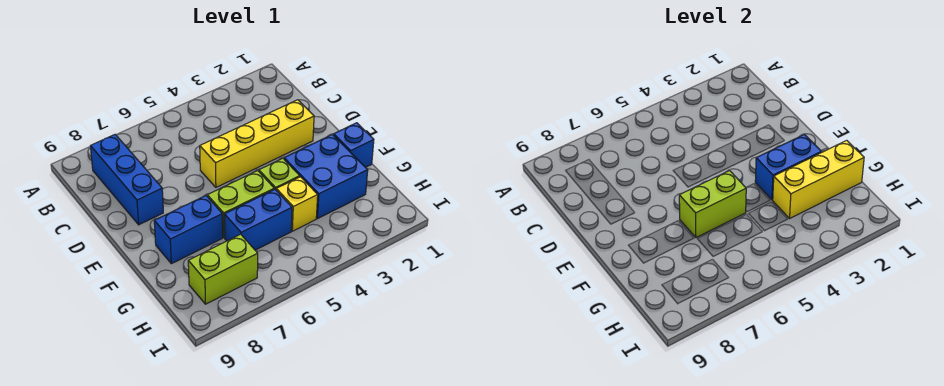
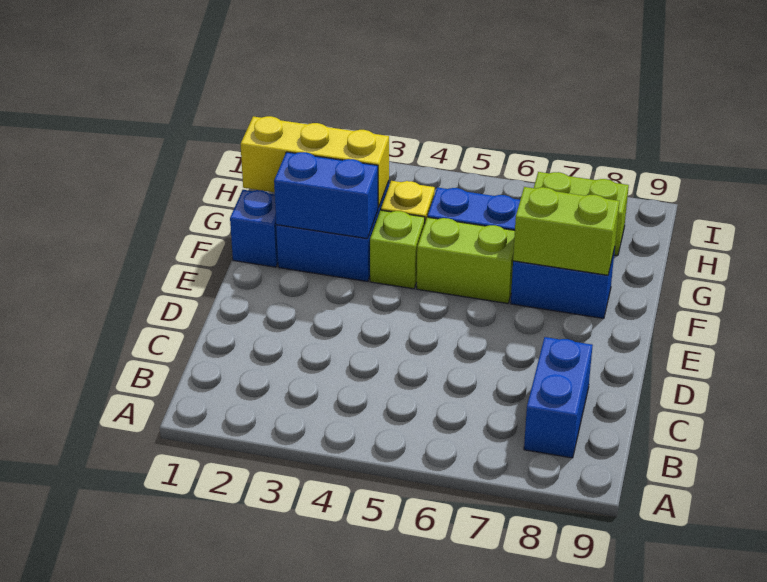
blue 1x3 brick [91,134,163,225] -> blue 1x2 brick [524,337,593,458]
yellow 1x4 brick [200,100,314,187] -> none
lime 1x2 brick [679,171,746,238] -> lime 1x2 brick moved to [513,187,619,275]

